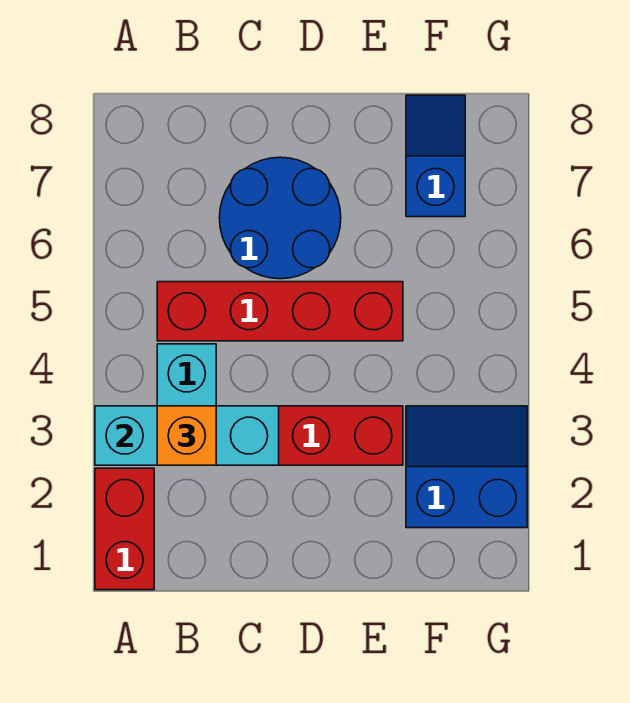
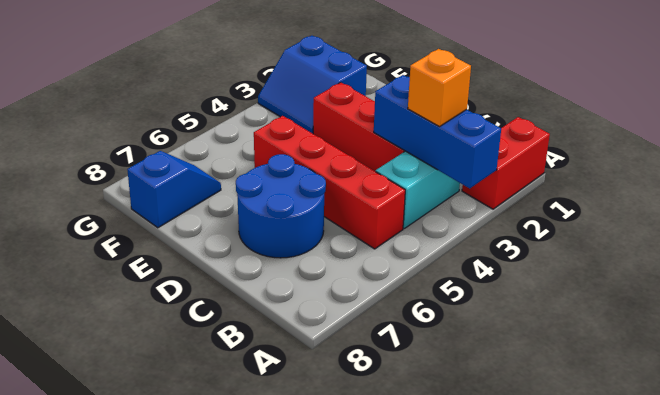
cyan 1x3 brick [95,406,279,465] -> blue 1x3 brick [374,75,501,188]
blue 1x2 slope [406,95,465,217] -> blue 1x2 slope turned to [127,151,221,228]

